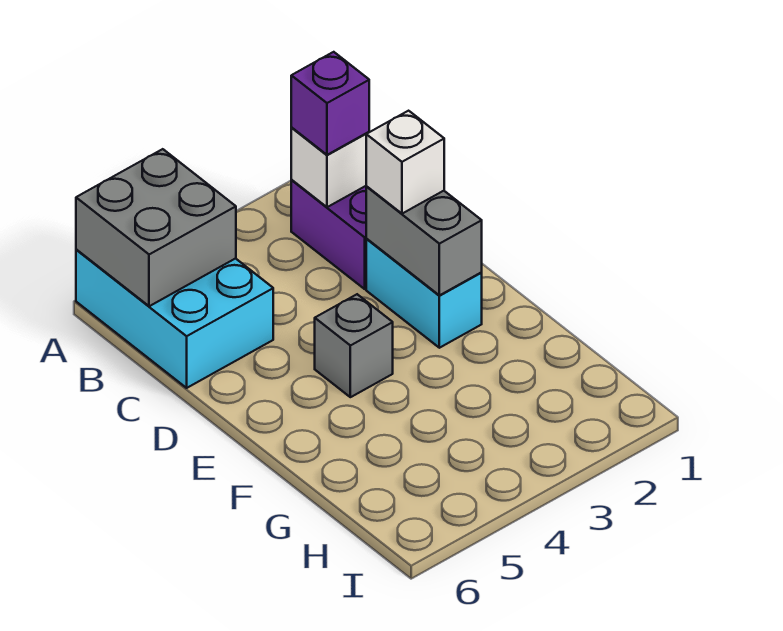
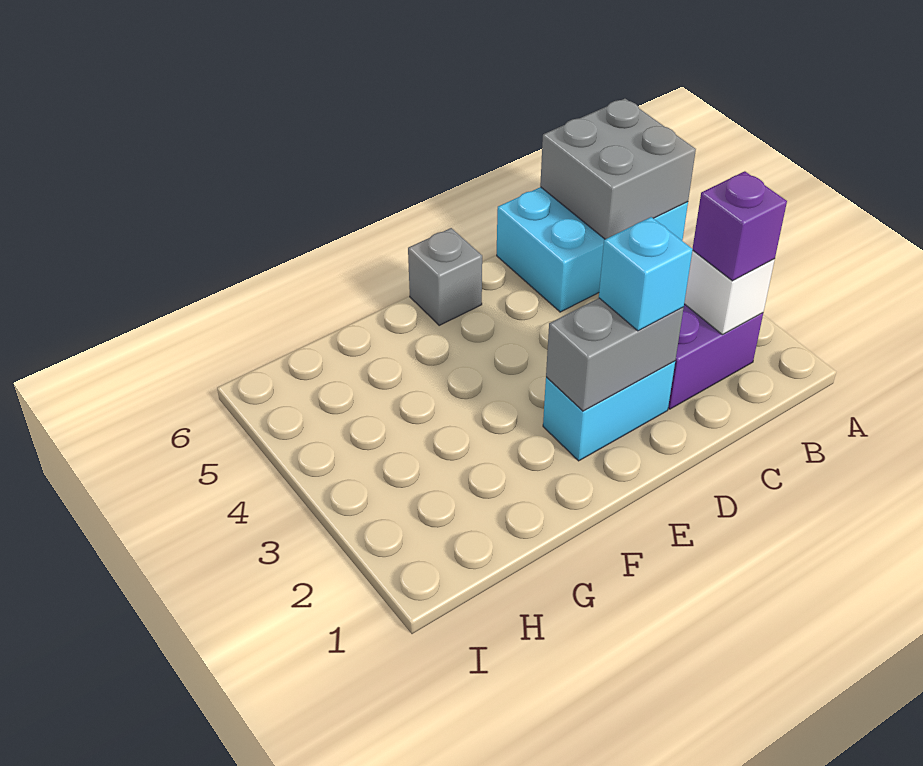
white 1x1 brick [366,111,444,214] -> cyan 1x1 brick [599,217,693,331]
grey 1x1 brick [315,294,393,397] -> grey 1x1 brick moved to [408,228,482,325]

